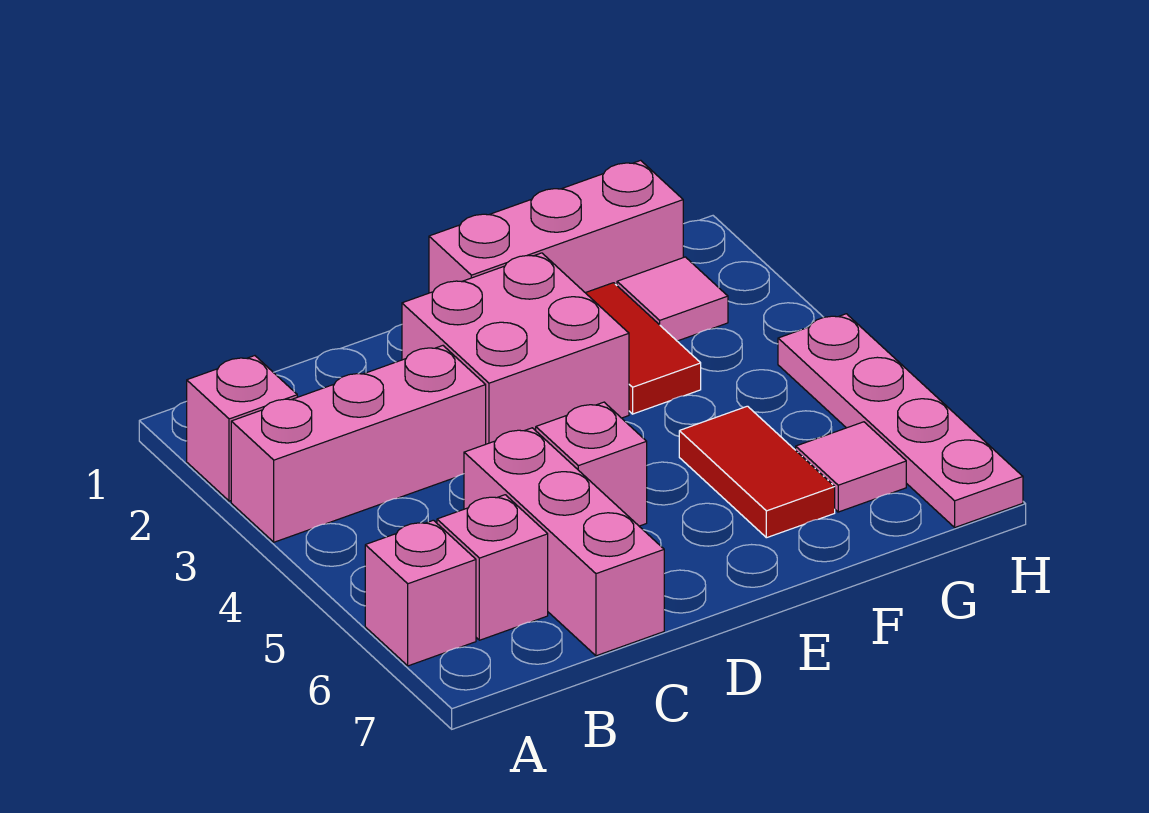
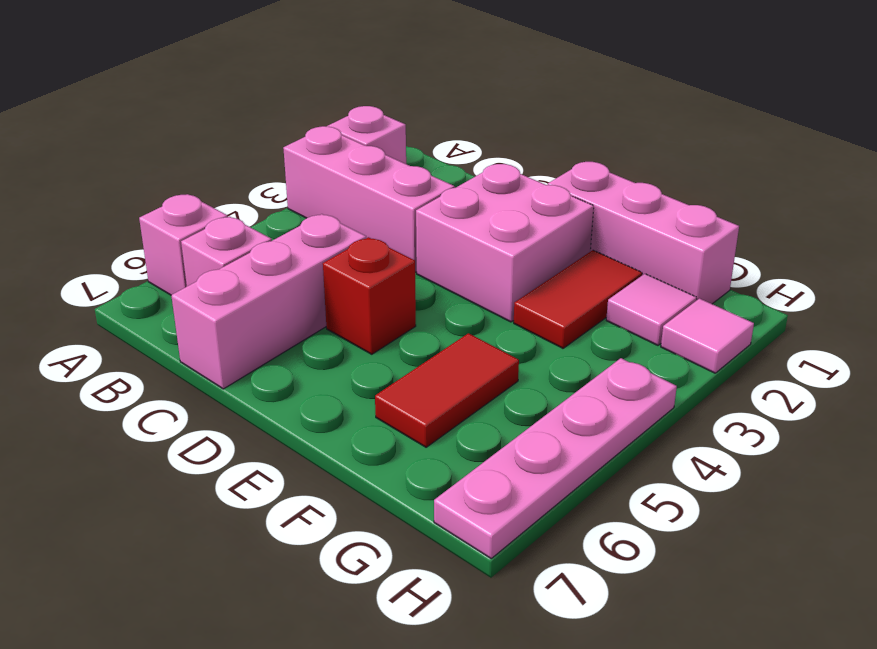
pink 1x1 brick [536,402,647,526] -> red 1x1 brick [323,237,416,354]
pink 1x1 tile [796,422,906,512] -> pink 1x1 tile moved to [661,298,754,373]

